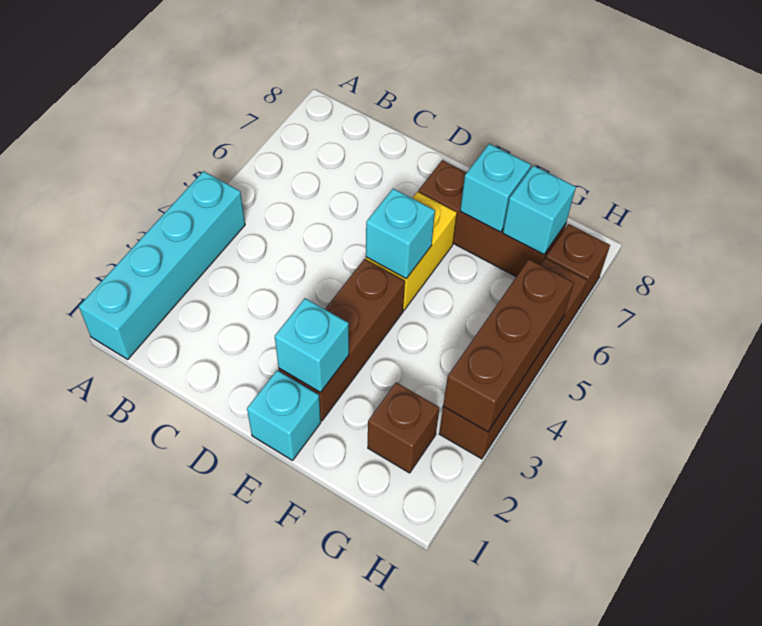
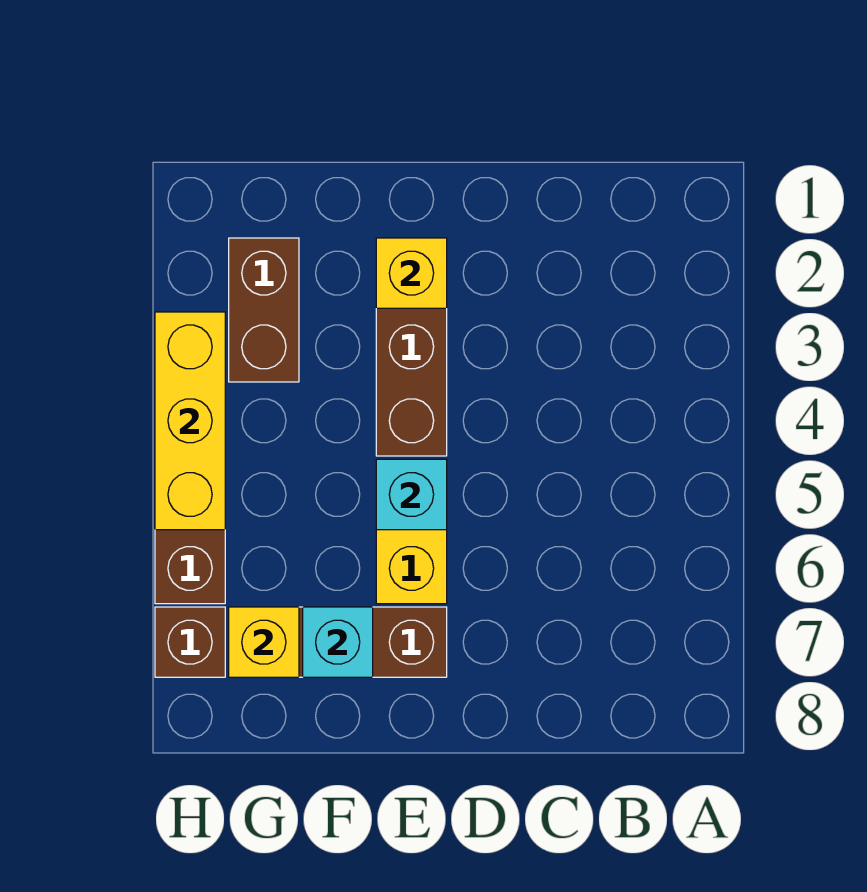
cyan 1x4 brick [79,171,245,359] -> none
cyan 1x1 brick [247,370,321,461] -> none
cyan 1x1 brick [275,298,349,393] -> yellow 1x1 brick [376,238,447,308]
brown 1x1 brick [368,383,439,473] -> brown 1x2 brick [229,238,299,382]
cyan 1x1 brick [503,166,576,255] -> yellow 1x1 brick [229,607,299,677]
brown 1x3 brick [443,259,574,432] -> yellow 1x3 brick [155,312,225,530]

